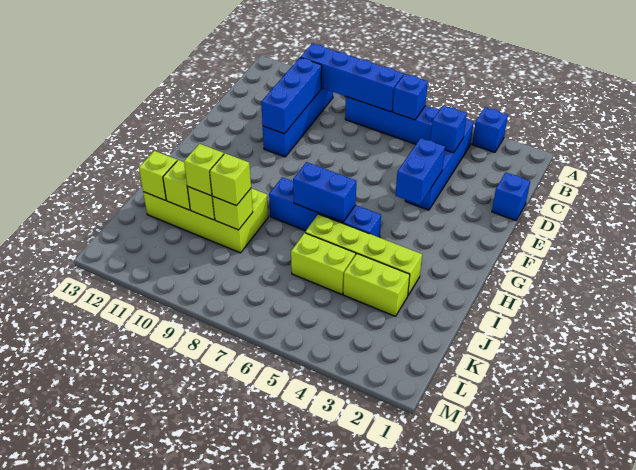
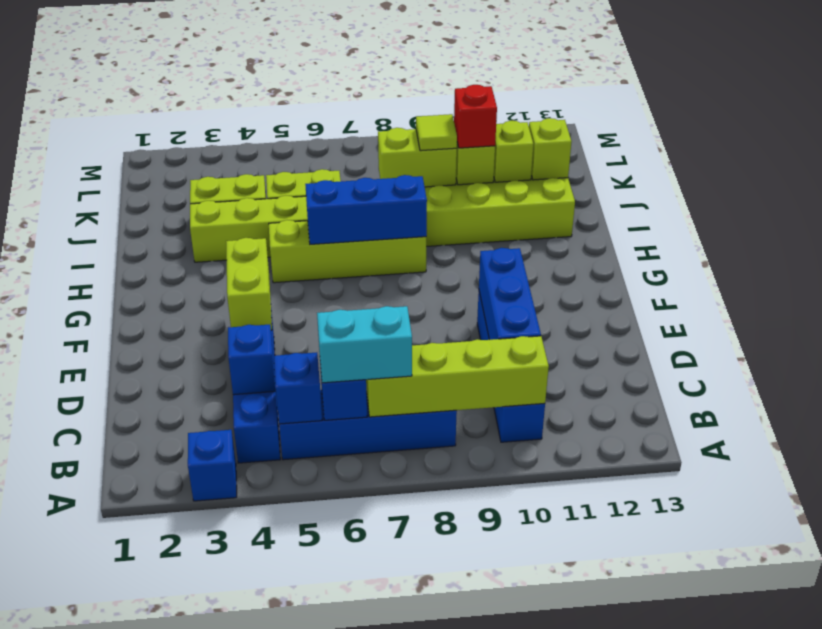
none -> cyan 1x2 brick [317,306,412,383]
blue 1x4 brick [300,44,404,112] -> lime 1x4 brick [366,336,549,417]
blue 1x1 brick [492,173,530,220] -> blue 1x1 brick moved to [274,352,322,424]
blue 1x2 brick [395,138,445,205] -> lime 1x2 brick [226,238,272,330]
blue 1x4 brick [269,177,381,238] -> lime 1x4 brick [269,220,426,283]
blue 1x2 brick [293,162,356,222] -> blue 1x3 brick [305,175,427,244]
lime 1x1 brick [213,189,253,230] -> lime 1x2 brick [378,128,457,187]
lime 1x1 brick [210,153,251,206] -> lime 1x1 tile [416,114,457,151]
lime 1x1 brick [184,144,224,195] -> red 1x1 brick [454,85,497,148]

